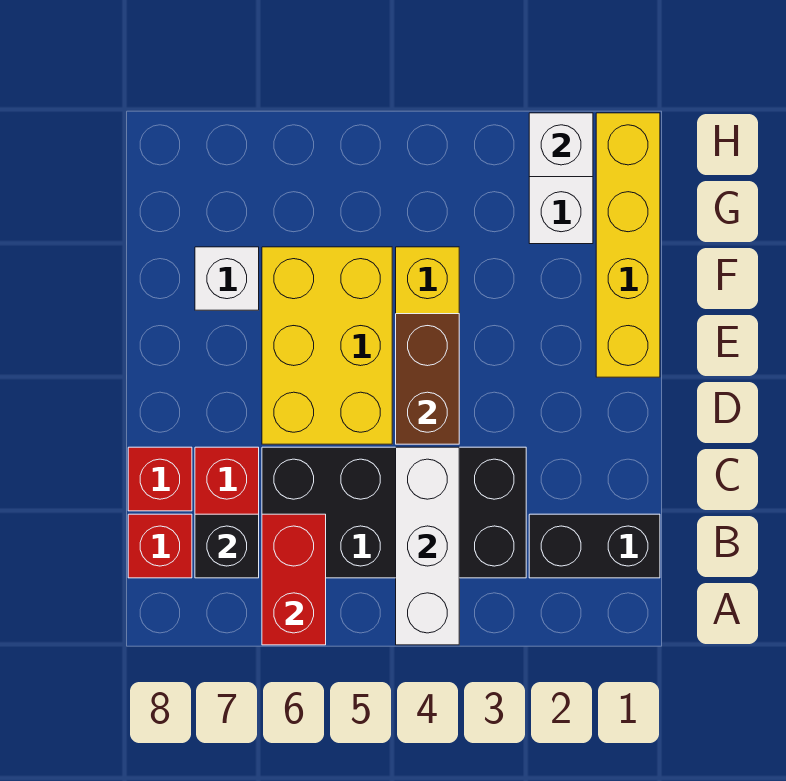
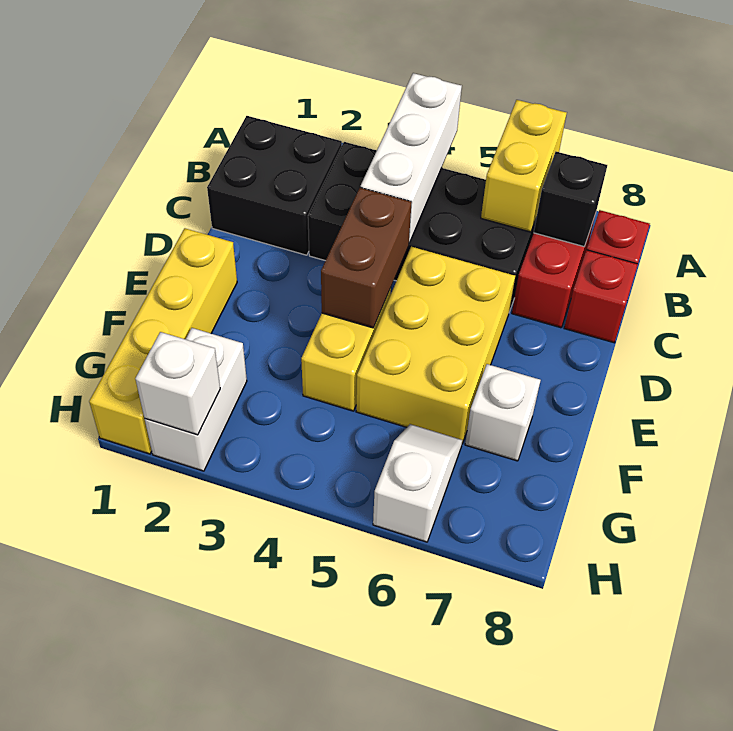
red 1x2 brick [262,514,326,645] -> yellow 1x2 brick [481,100,567,232]
black 1x2 brick [529,514,660,578] -> black 2x2 brick [207,116,342,255]
none -> white 1x2 slope [373,424,462,542]

